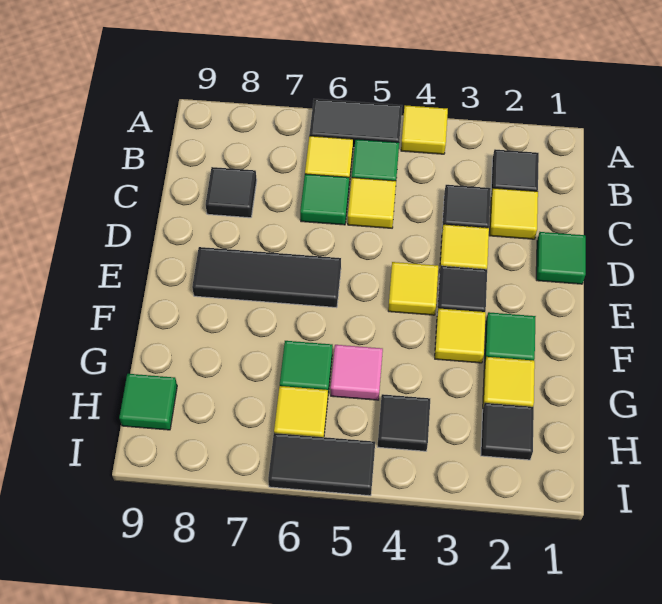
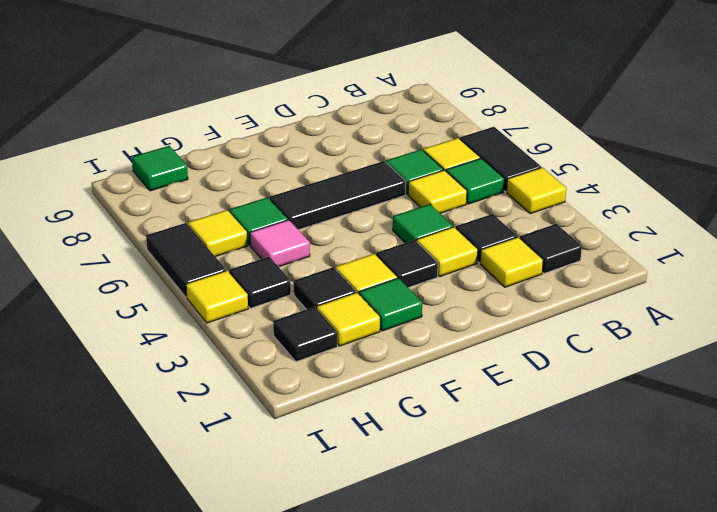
black 1x1 tile [206,167,257,218] -> black 1x1 tile moved to [294,267,356,309]
green 1x1 tile [536,232,586,284] -> green 1x1 tile moved to [393,204,453,243]
yellow 1x1 tile [388,262,438,315] -> yellow 1x1 tile moved to [186,271,248,323]
black 1x3 tile [192,247,341,308] -> black 1x3 tile turned to [270,161,406,230]

